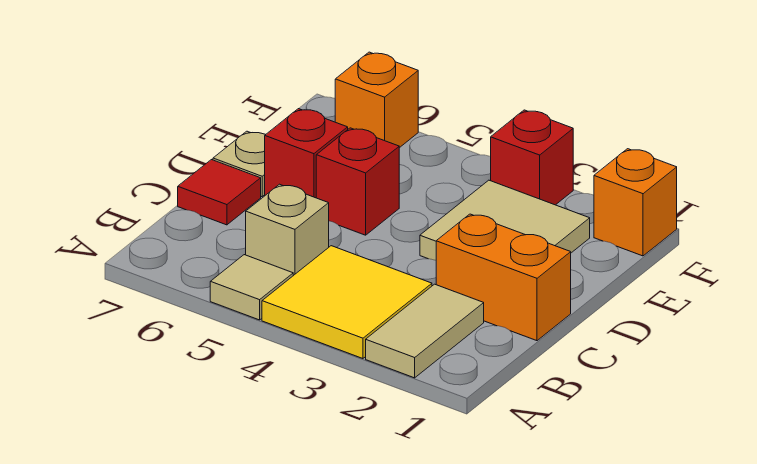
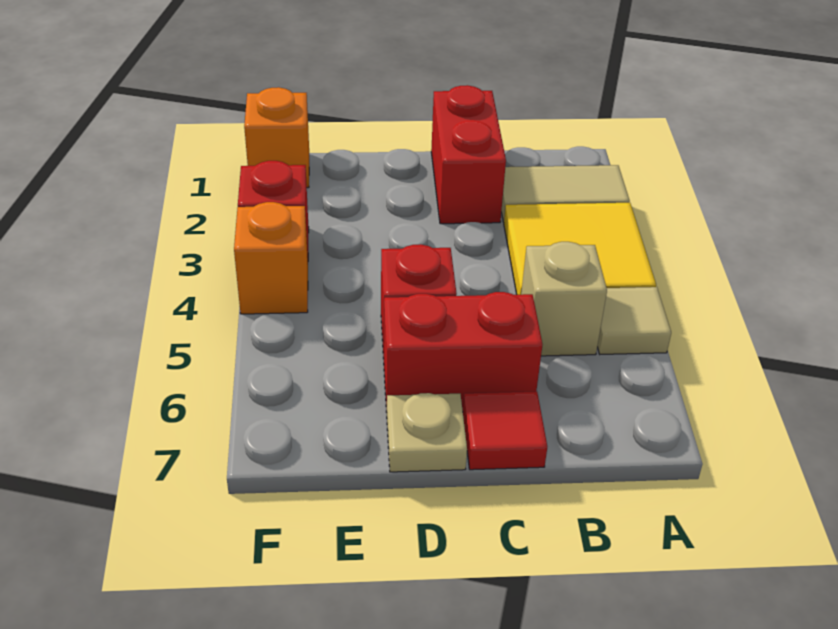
orange 1x2 brick [436,214,571,341] -> red 1x2 brick [431,85,506,224]
tan 2x2 tile [420,180,590,260] -> none
red 1x1 brick [265,109,348,198] -> red 1x2 brick [384,292,543,412]
orange 1x1 brick [335,52,418,148] -> orange 1x1 brick moved to [234,202,308,314]

